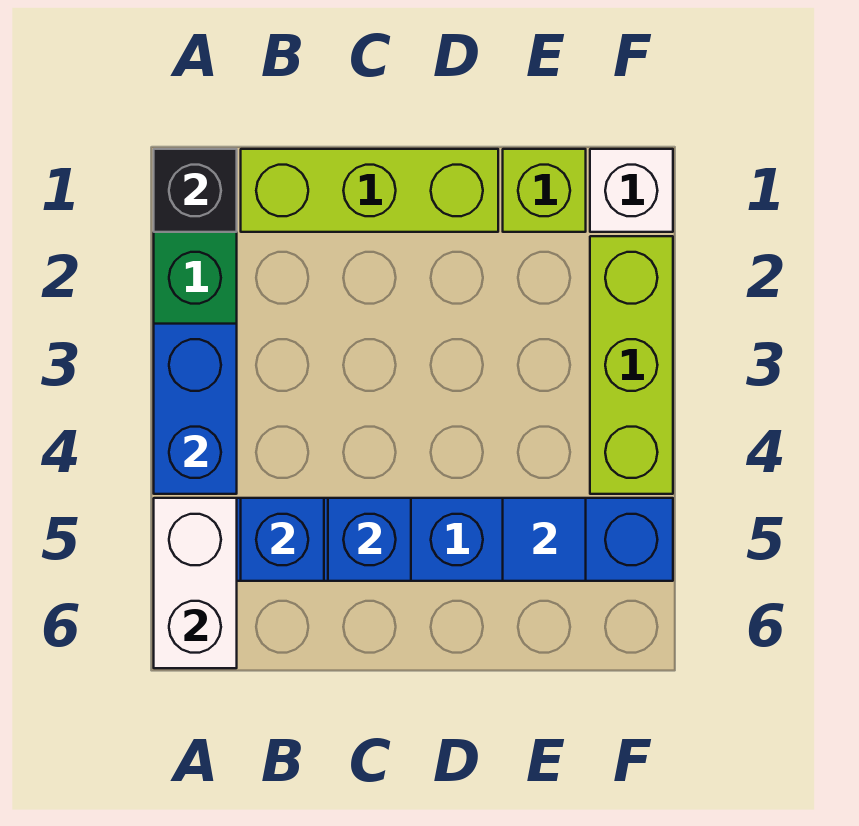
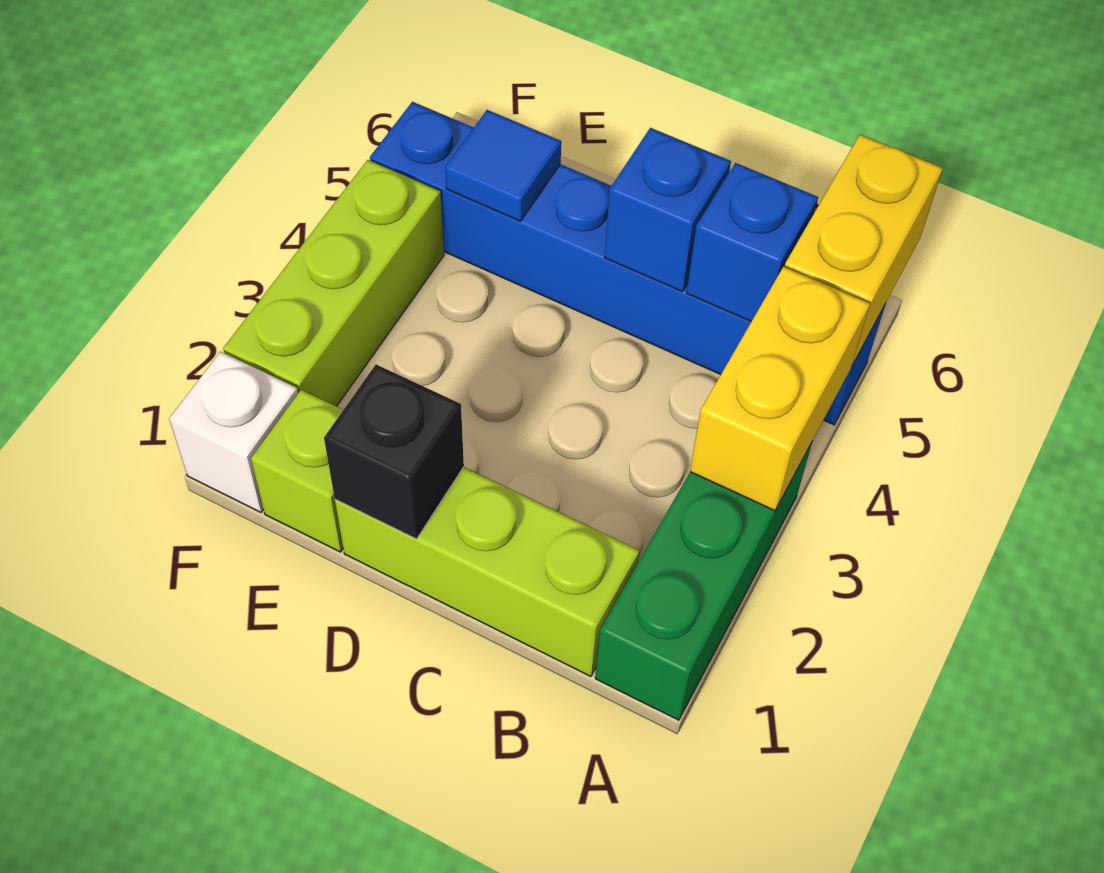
black 1x1 brick [154,149,237,232] -> black 1x1 brick moved to [324,364,464,539]
blue 1x2 brick [154,324,237,494] -> yellow 1x2 brick [690,267,870,511]
white 1x2 brick [154,498,237,668] -> yellow 1x2 brick [785,135,943,365]

